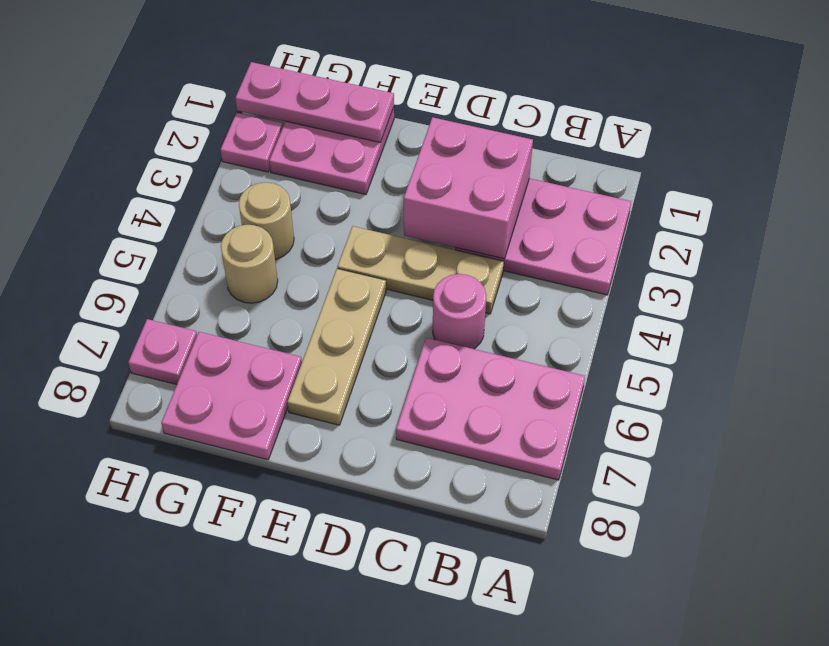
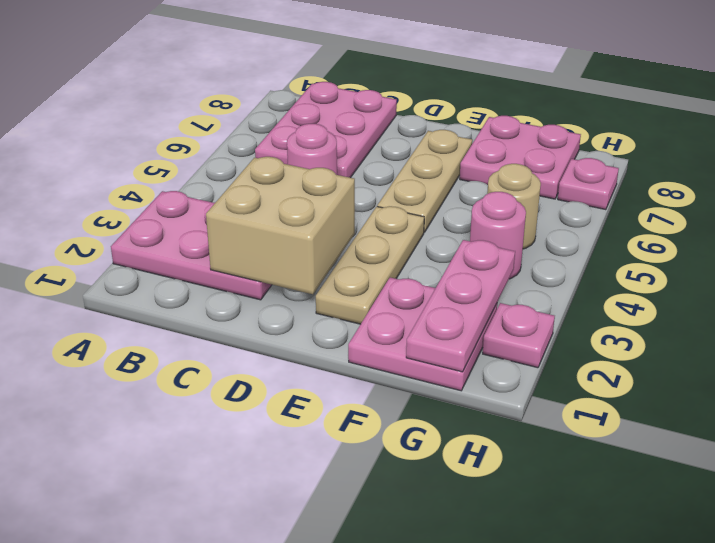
pink 2x3 plate [396,338,585,480] -> pink 2x3 plate turned to [255,82,397,178]
pink 2x2 brick [404,117,533,259] -> tan 2x2 brick [206,157,355,294]
tan 1x3 plate [337,226,504,314] -> tan 1x3 plate turned to [316,206,424,324]
pink 1x3 plate [235,62,394,142] -> pink 1x3 plate turned to [406,240,515,372]
tan 1x1 round brick [239,182,294,259] -> pink 1x1 round brick [470,192,526,279]

